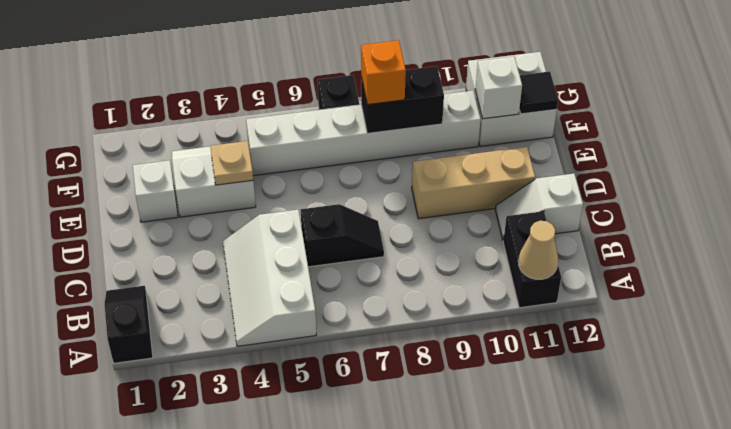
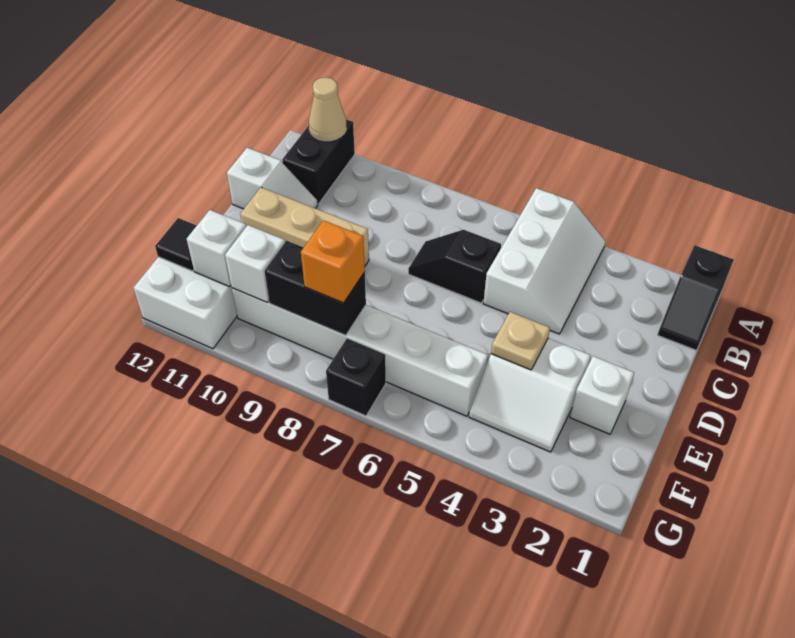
none -> white 1x1 brick [225,225,285,302]

